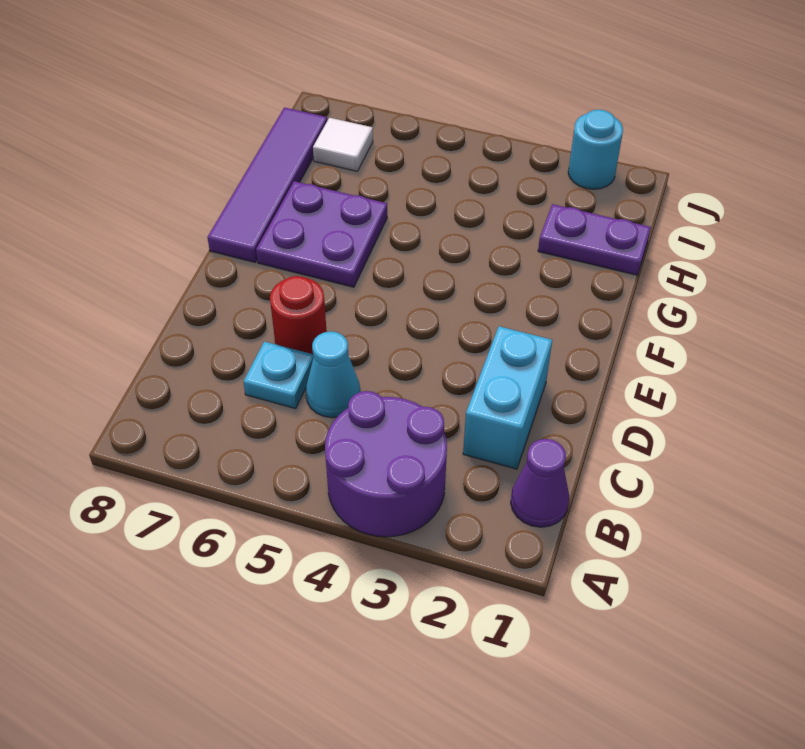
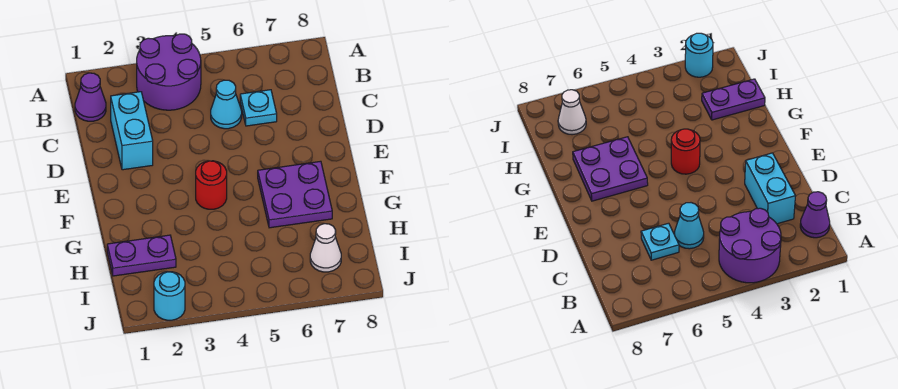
red 1x1 round brick [270,276,327,354] -> red 1x1 round brick moved to [196,161,227,209]
purple 1x4 tile [207,107,327,262] -> none
white 1x1 tile [313,118,373,171] -> white 1x1 cone [310,224,341,272]

